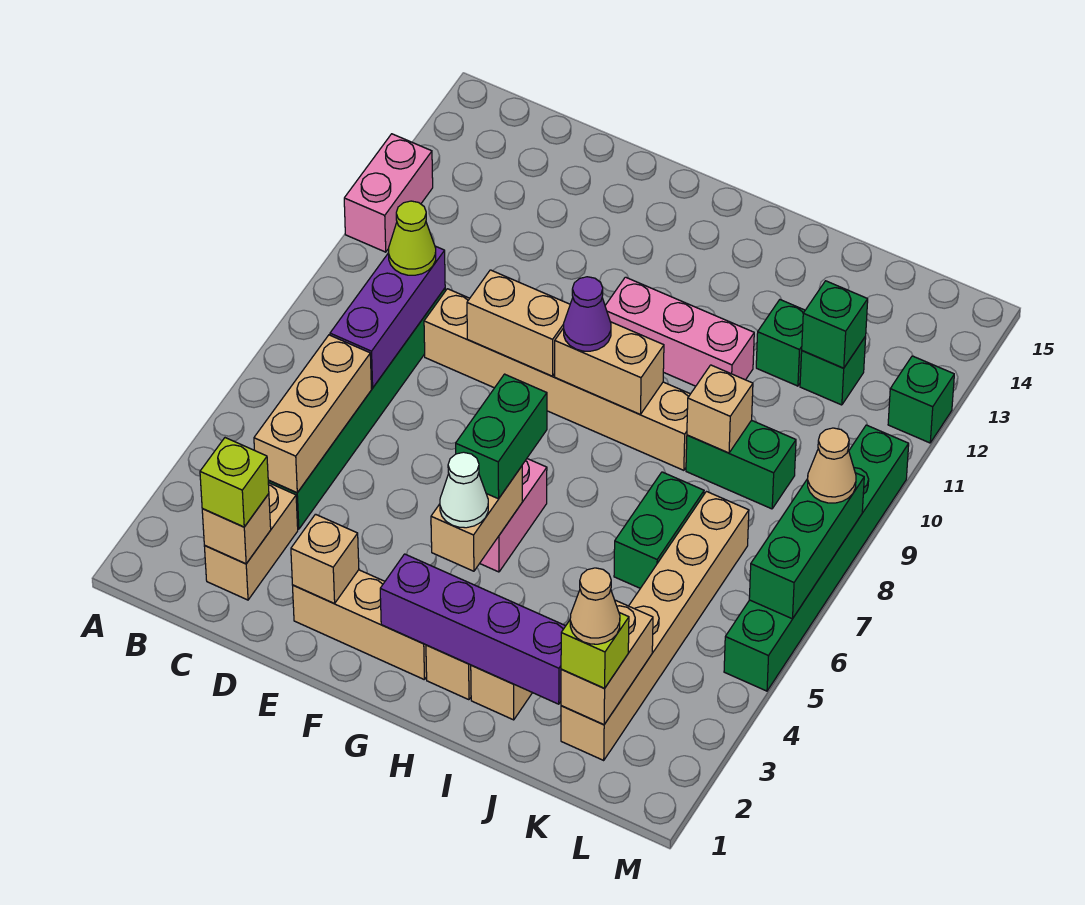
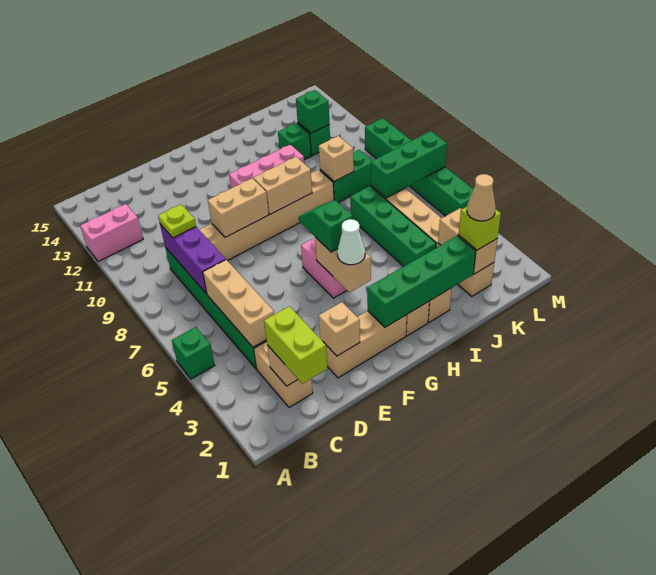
pink 1x2 brick [344,134,433,252] -> pink 1x2 brick turned to [80,204,143,262]
lime 1x1 brick [200,438,269,527] -> lime 1x2 brick [264,306,327,384]
lime 1x1 cone [388,201,436,275] -> lime 1x1 plate [158,204,196,238]
purple 1x4 brick [380,554,565,704] -> green 1x4 brick [367,236,476,327]
green 1x2 brick [456,374,547,499] -> green 1x2 slope [299,200,353,252]
purple 1x1 cone [564,277,611,351] -> none
green 1x2 brick [614,472,704,588] -> green 1x4 brick [350,186,436,267]
green 1x3 brick [749,473,864,619] -> green 1x3 brick turned to [371,131,447,198]
tan 1x1 cone [808,428,856,503] -> none
green 1x1 brick [888,356,954,443] -> green 1x1 brick moved to [172,327,215,379]

